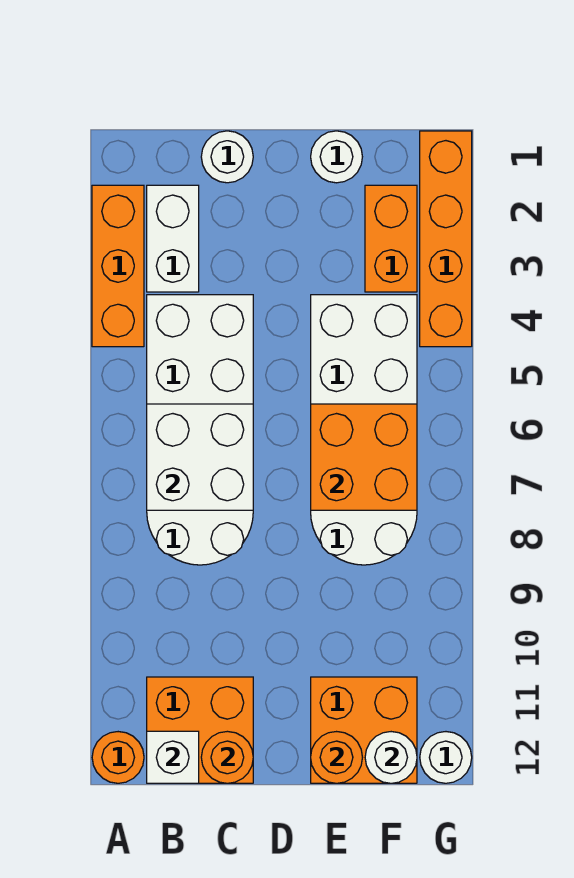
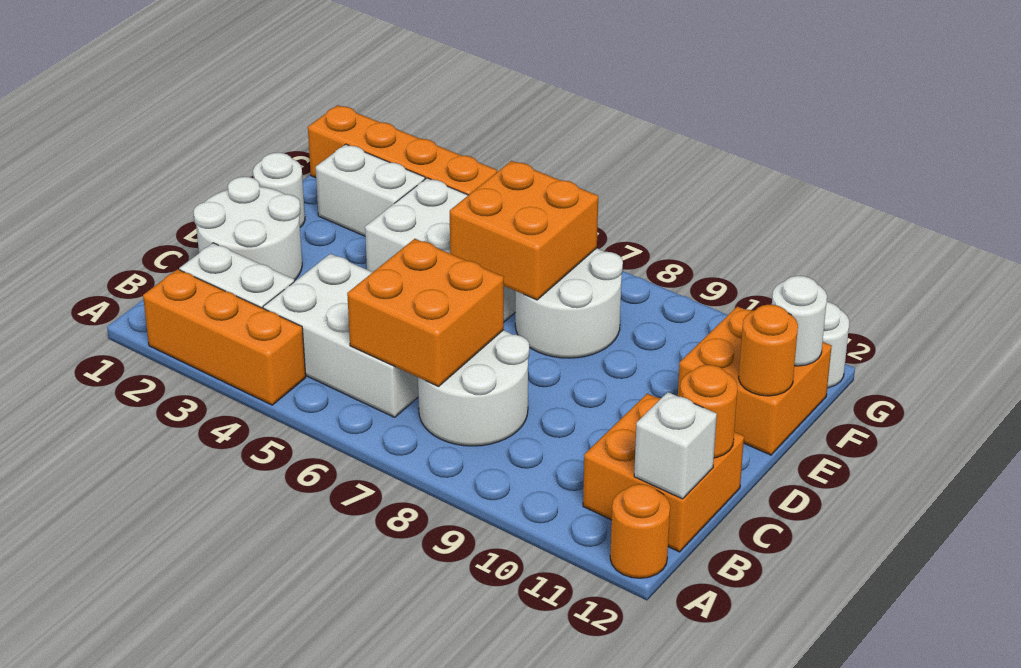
white 2x2 brick [147,404,253,510] -> orange 2x2 brick [347,239,504,386]
white 1x1 round brick [201,131,253,183] -> white 2x2 round brick [194,177,302,281]
orange 1x2 brick [365,185,417,292] -> white 1x2 brick [316,144,425,236]

